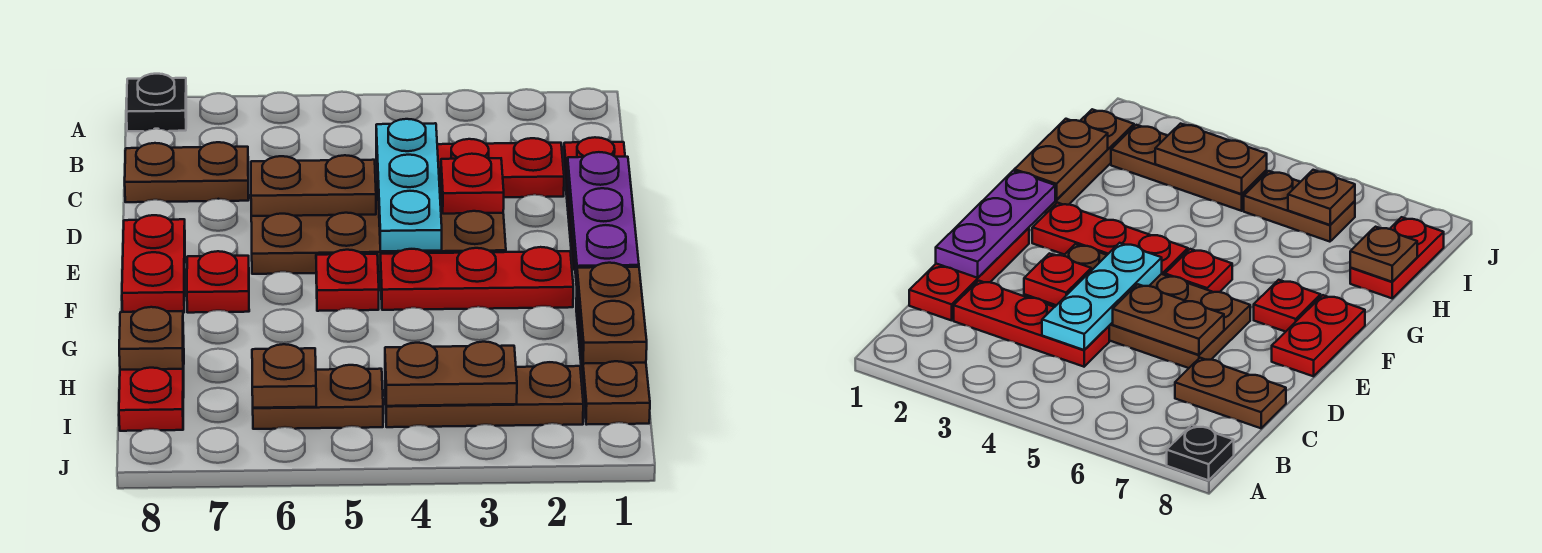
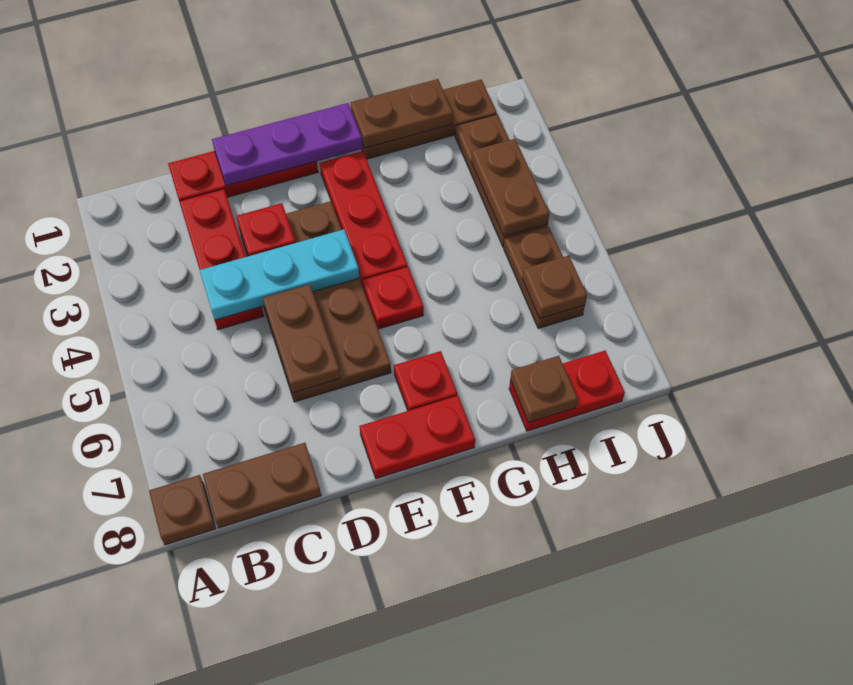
black 1x1 plate [126,74,186,131] -> brown 1x1 plate [149,475,216,545]
brown 1x2 plate [125,142,249,202] -> brown 1x2 plate turned to [203,443,321,528]

